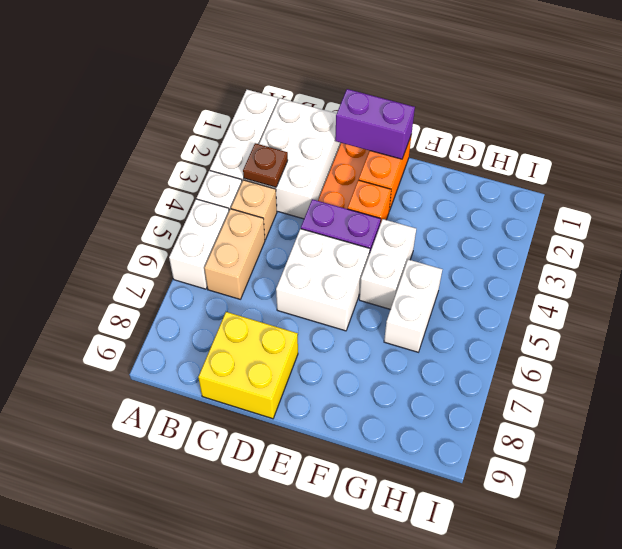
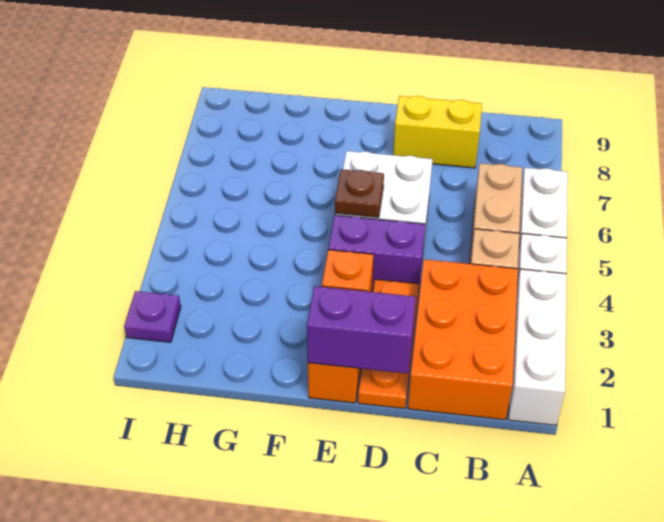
white 2x3 brick [244,98,341,219] -> orange 2x3 brick [408,259,518,420]
brown 1x1 plate [243,143,288,187] -> brown 1x1 plate moved to [335,169,384,217]
yellow 2x2 brick [198,312,298,419] -> yellow 1x2 brick [393,96,482,168]
white 1x2 brick [359,219,416,309] -> none
white 1x2 brick [384,260,442,352] -> none
none -> purple 1x1 plate [124,291,181,342]

